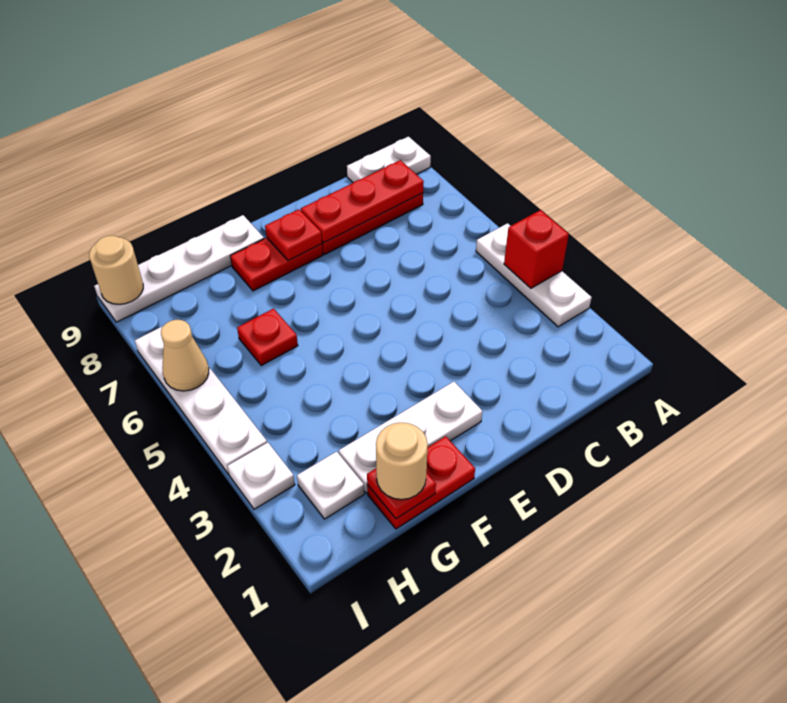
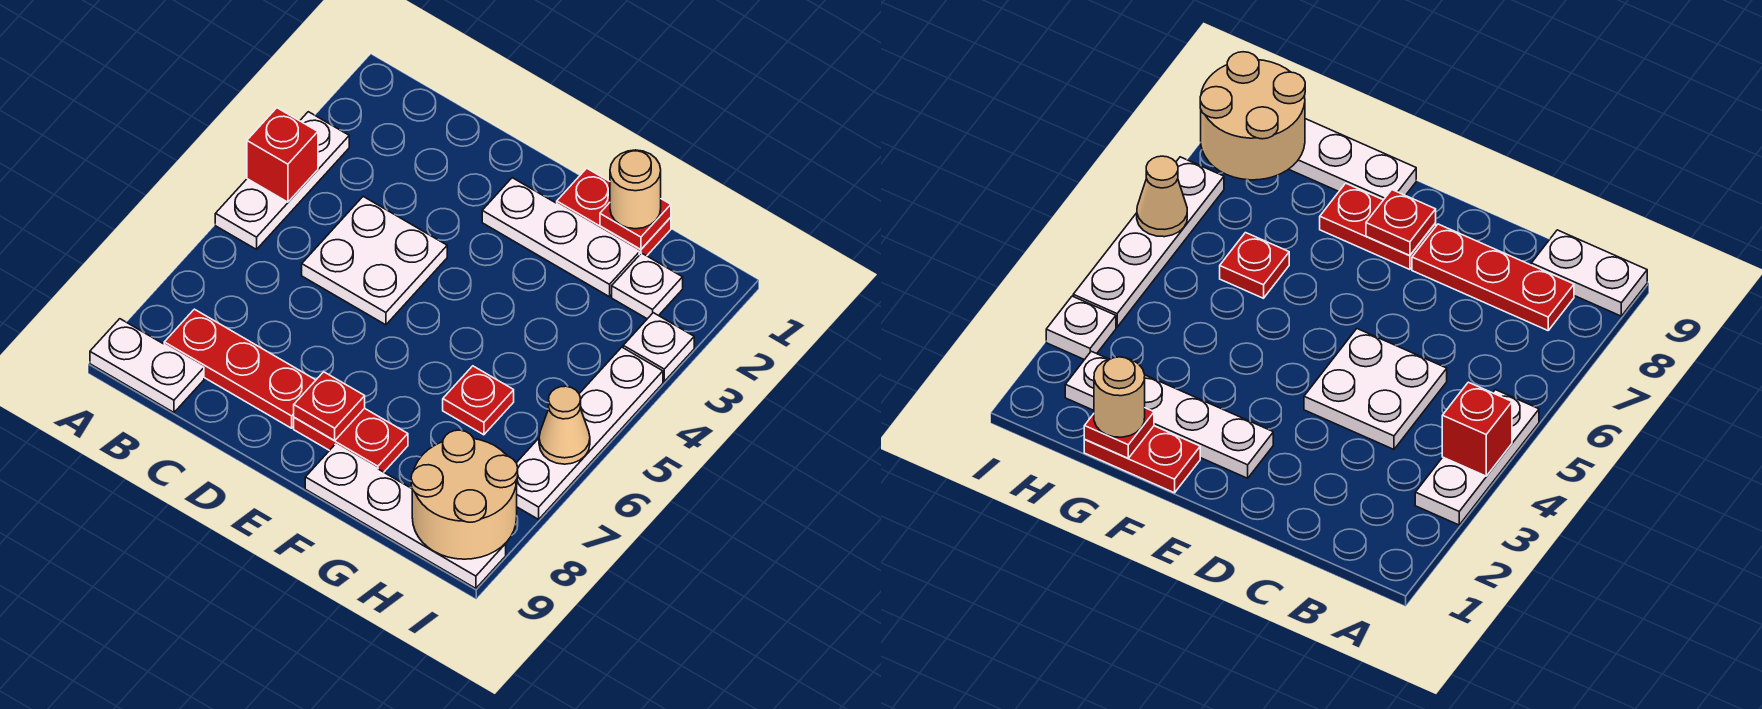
red 1x3 plate [301,160,424,243] -> none
none -> white 2x2 plate [302,197,447,325]
tan 1x1 round brick [89,236,143,304] -> tan 2x2 round brick [411,430,518,559]

